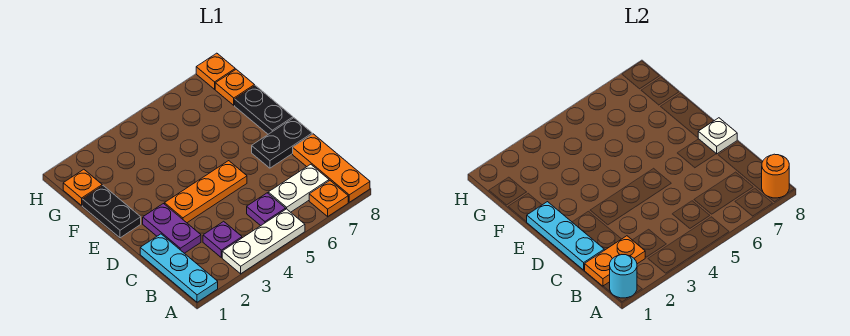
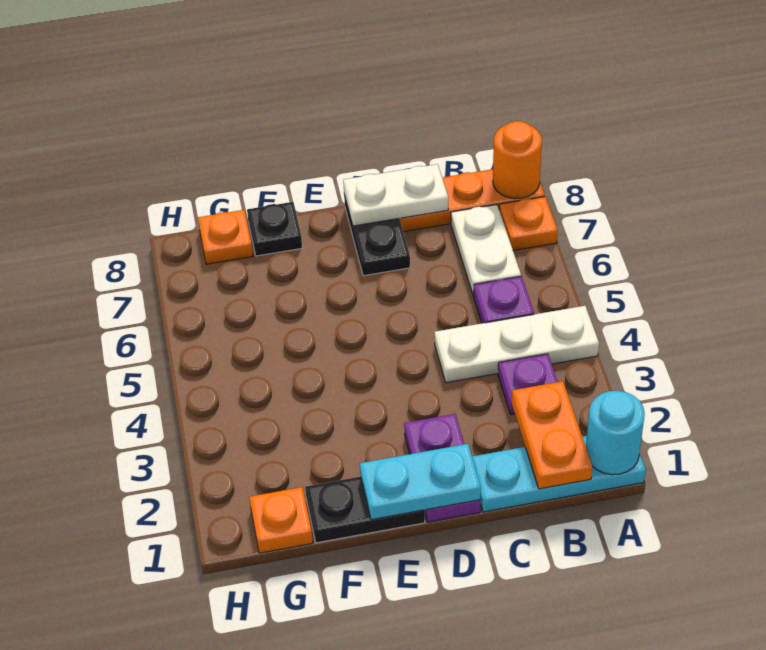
white 1x3 plate [222,209,305,274] -> white 1x3 plate turned to [435,306,599,383]
cyan 1x3 plate [527,202,604,270] -> cyan 1x2 plate [360,444,481,520]
purple 1x2 plate [143,204,201,253] -> purple 1x2 plate turned to [404,414,480,522]
orange 1x3 plate [165,161,247,223] -> none
white 1x1 plate [698,118,737,154] -> white 1x2 plate [343,164,448,226]
black 1x2 plate [235,86,293,134] -> black 1x1 plate [247,202,302,256]
orange 1x1 plate [196,53,235,89] -> none

